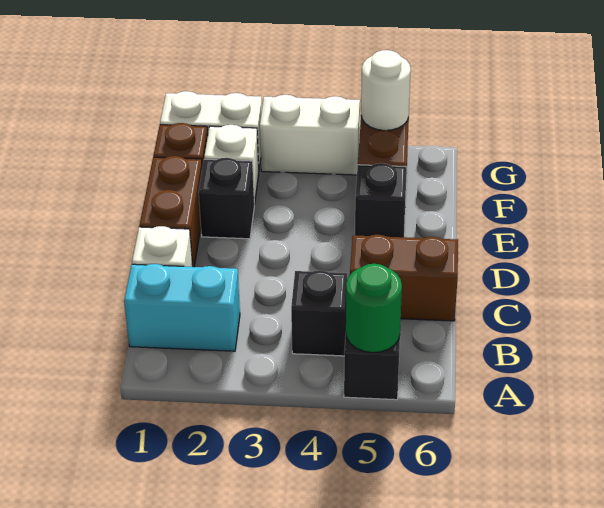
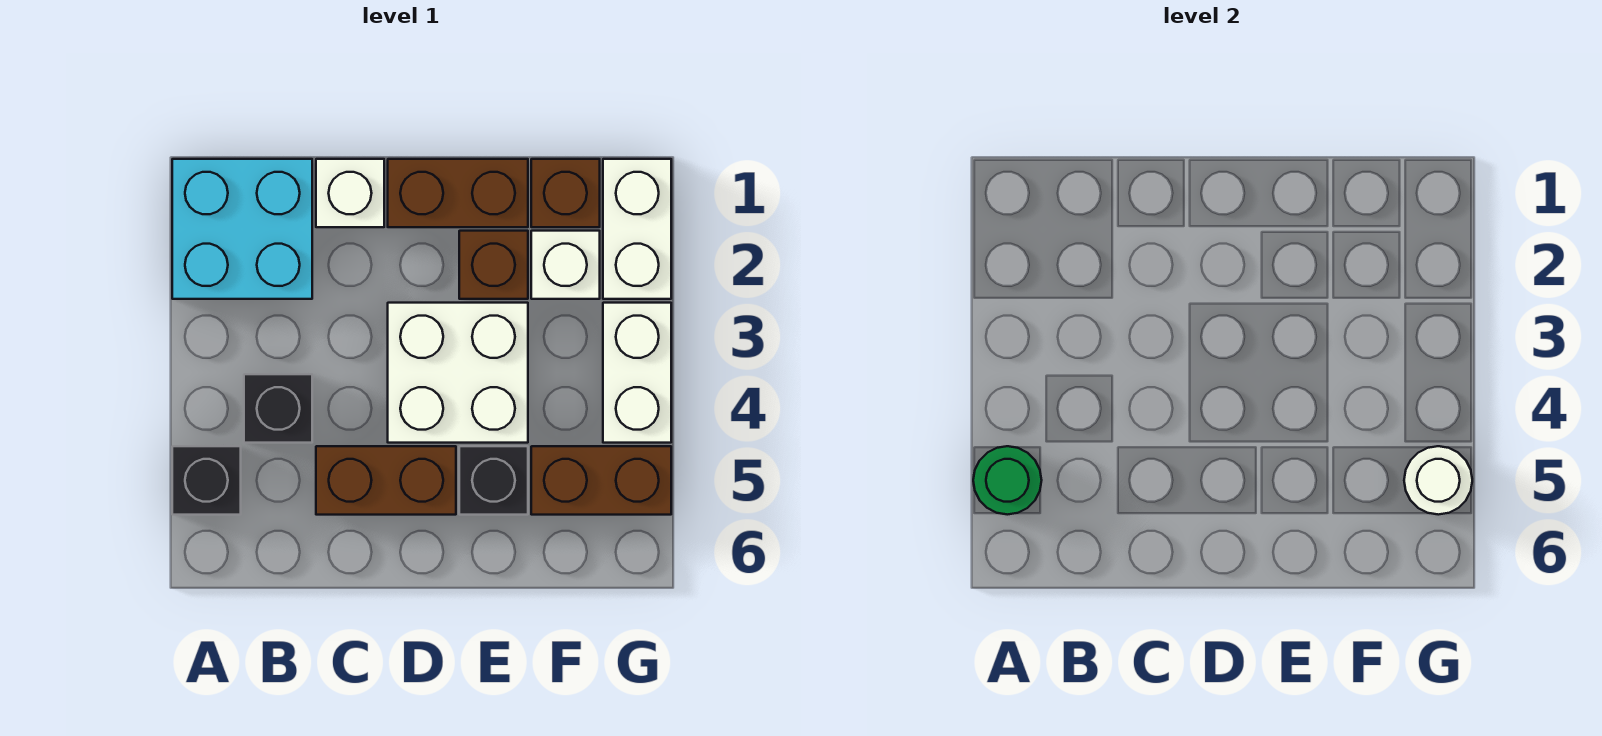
cyan 1x2 brick [124,264,240,351] -> cyan 2x2 brick [172,159,312,299]
brown 1x2 brick [350,235,458,321] -> brown 1x2 brick turned to [316,446,456,515]
none -> white 2x2 brick [388,303,528,443]
black 1x1 brick [199,158,254,239] -> brown 1x1 brick [459,231,528,299]

